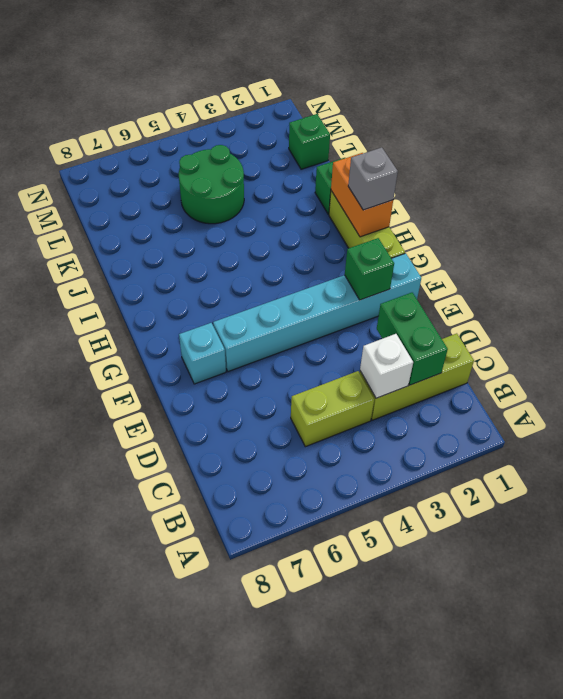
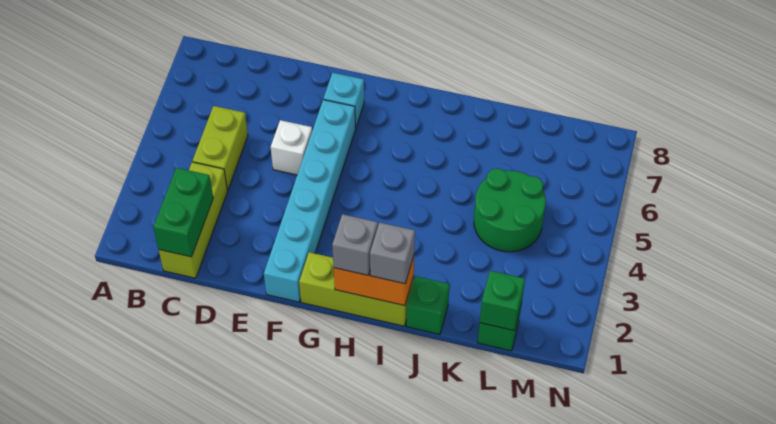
green 1x2 brick [377,293,448,385] -> green 1x2 brick turned to [153,168,213,257]
white 1x1 brick [360,334,413,398] -> white 1x1 brick moved to [271,120,312,175]
green 1x1 brick [345,238,394,300] -> green 1x1 brick moved to [480,271,525,331]
none -> grey 1x1 brick [370,223,415,284]

